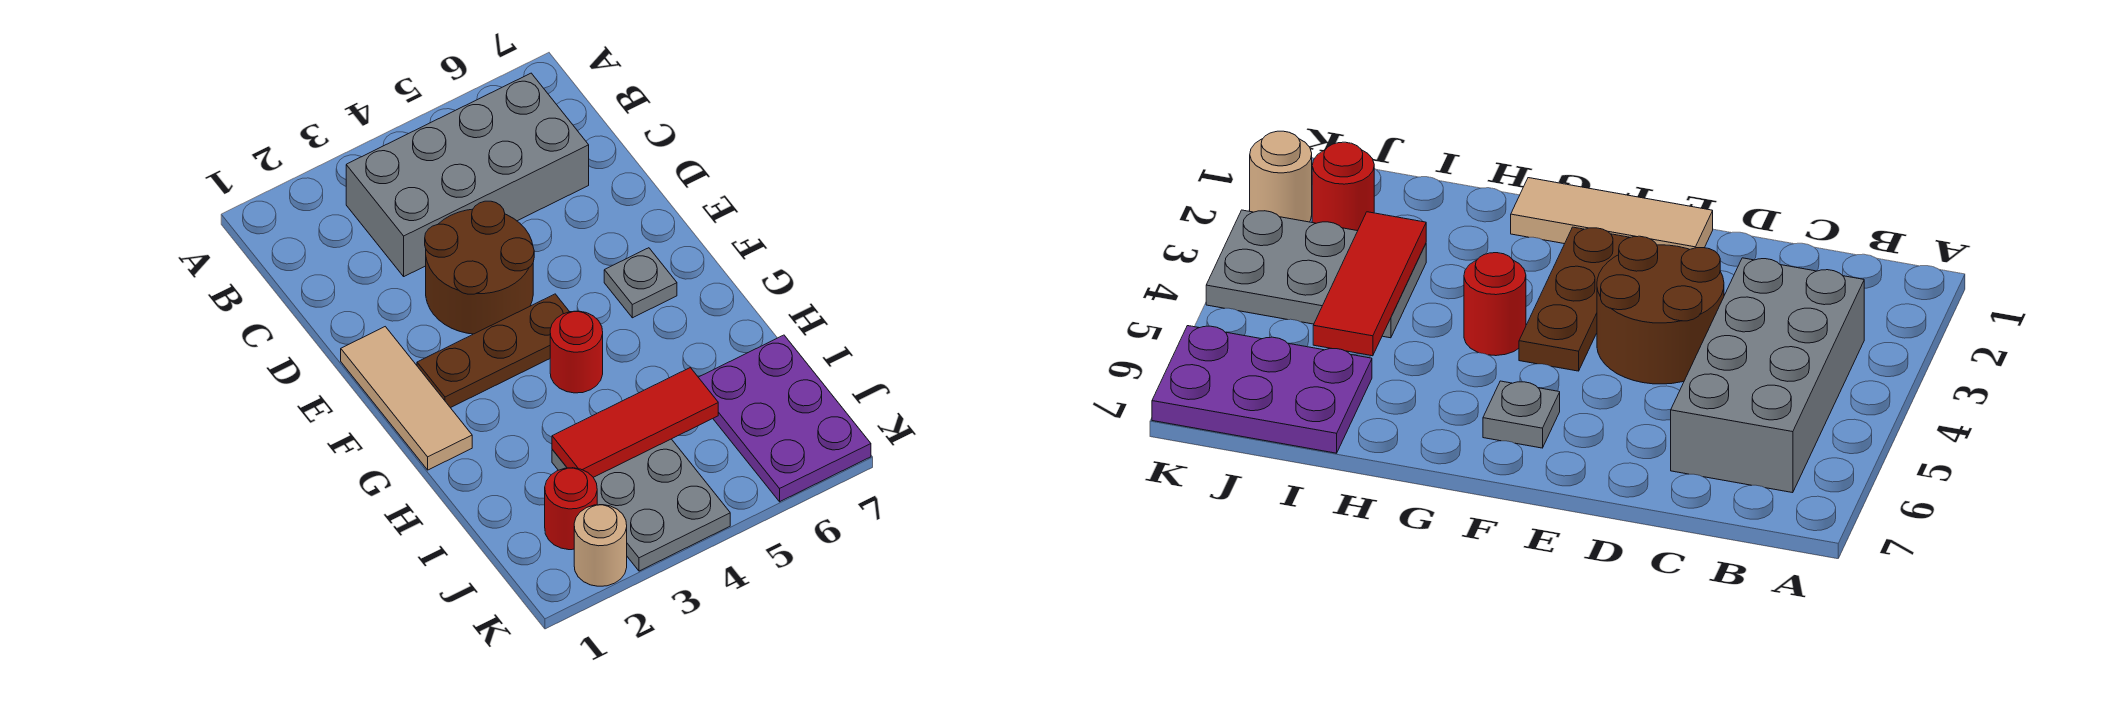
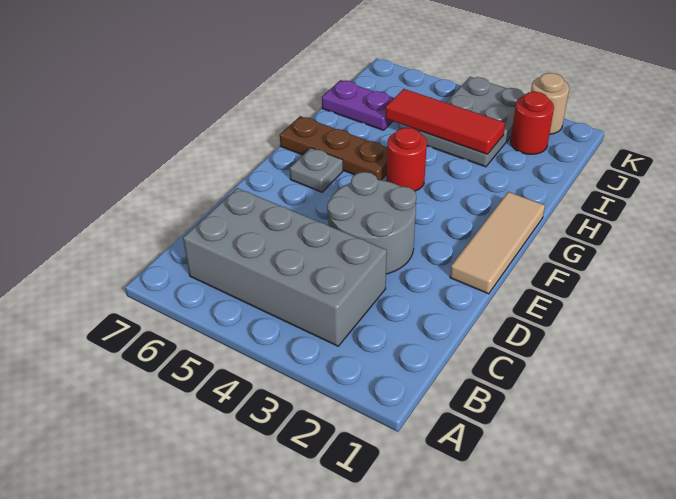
brown 2x2 round brick [425,201,534,334] -> grey 2x2 round brick [327,172,416,274]
brown 1x3 plate [417,294,569,408] -> brown 1x3 plate moved to [280,116,387,180]
purple 2x3 plate [698,335,871,502] -> purple 1x2 plate [322,80,394,130]

